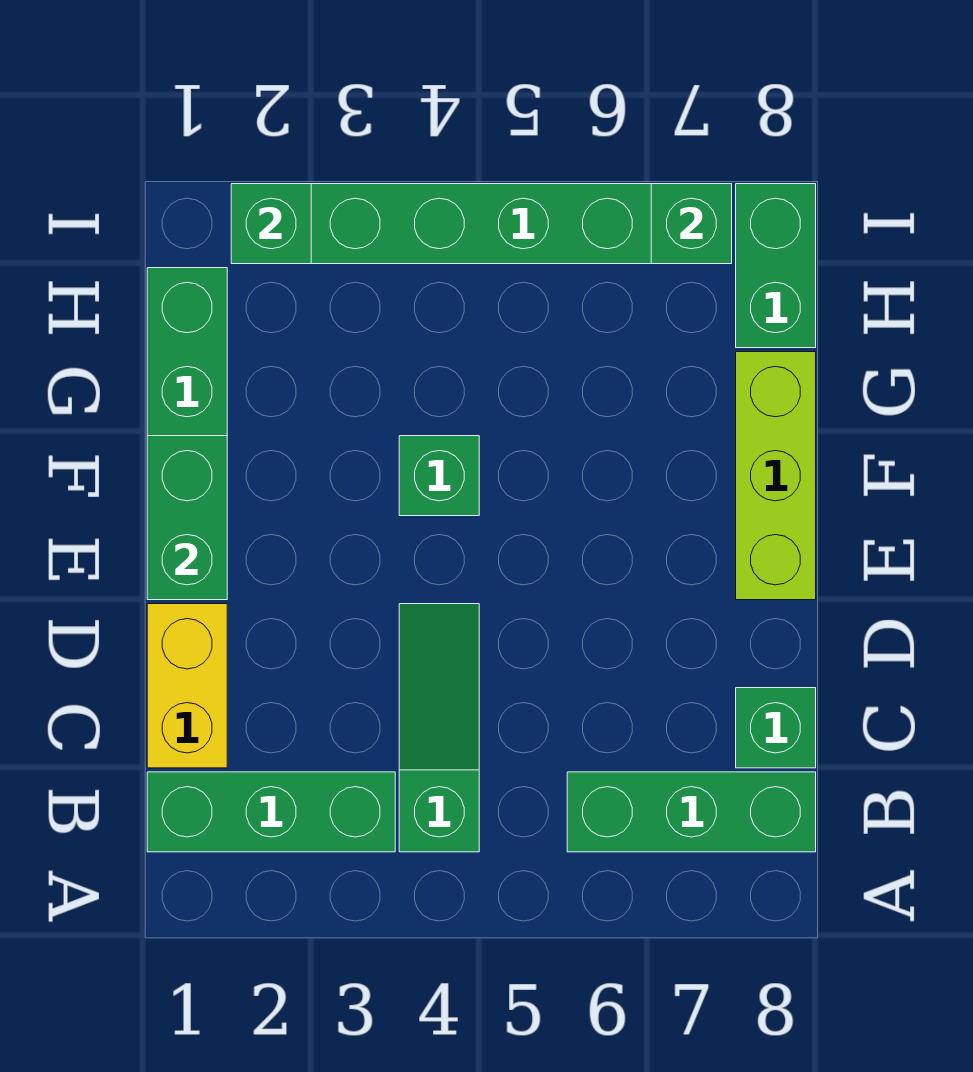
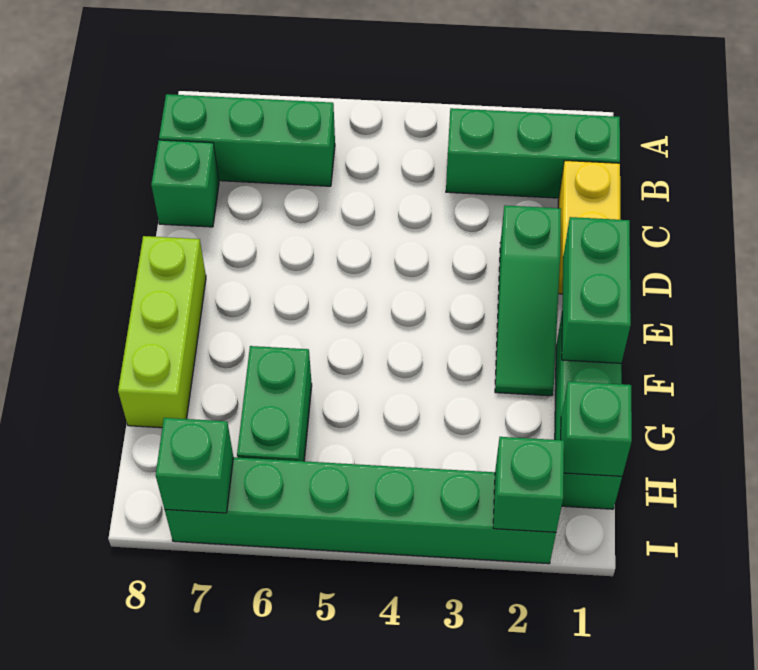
green 1x3 slope [399,604,479,852] -> green 1x3 slope moved to [495,205,561,396]
green 1x1 brick [399,436,479,516] -> green 1x1 brick moved to [561,381,632,476]
green 1x2 brick [736,184,816,348] -> green 1x2 brick moved to [237,346,312,461]

